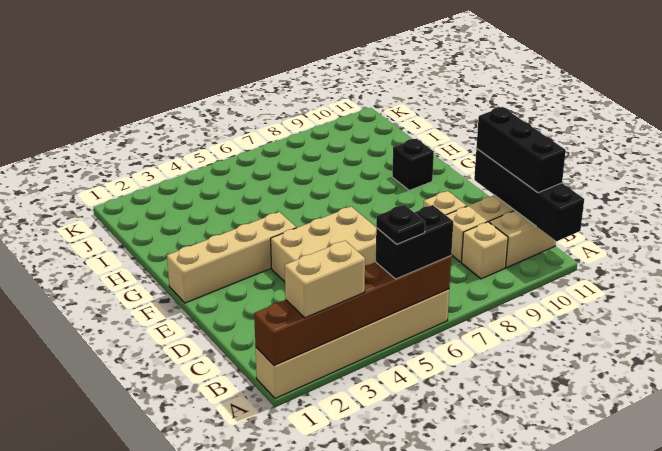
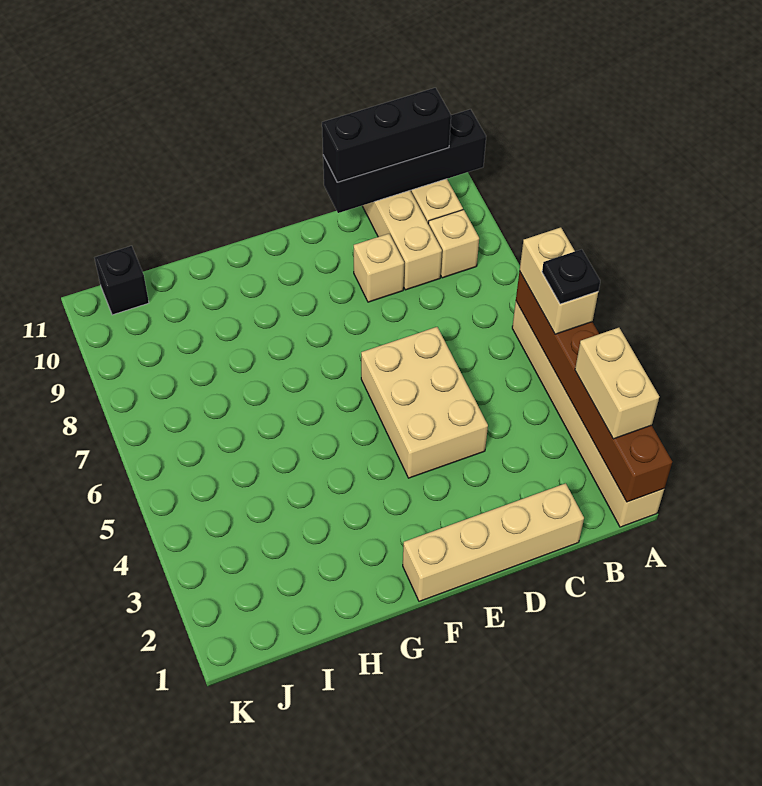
black 1x2 brick [376,205,453,279] -> tan 1x2 brick [520,227,598,334]
tan 1x4 brick [167,212,296,303] -> tan 1x4 brick turned to [403,483,584,601]
black 1x1 brick [392,138,434,190] -> black 1x1 brick moved to [95,246,149,315]

